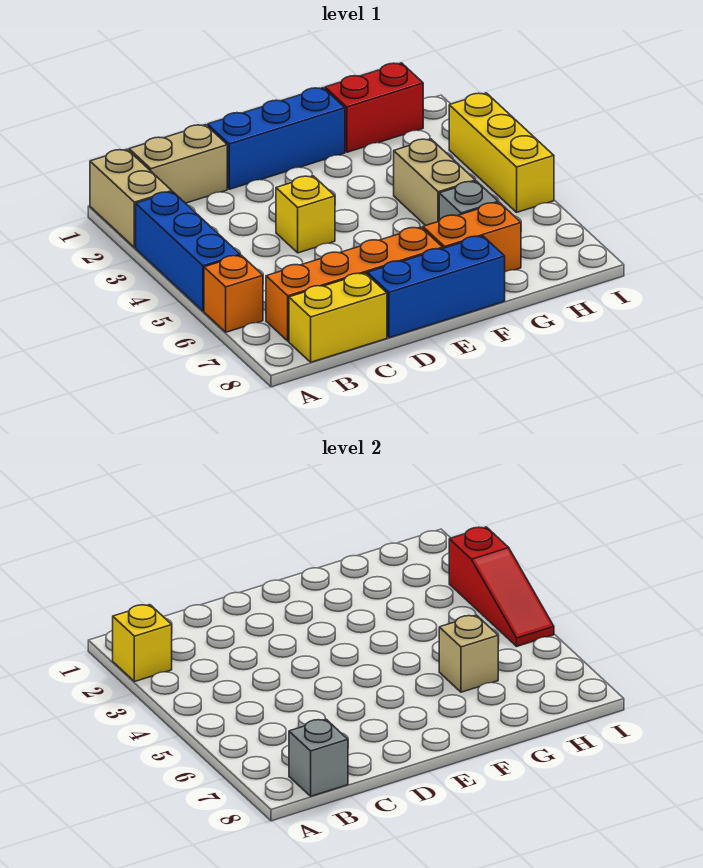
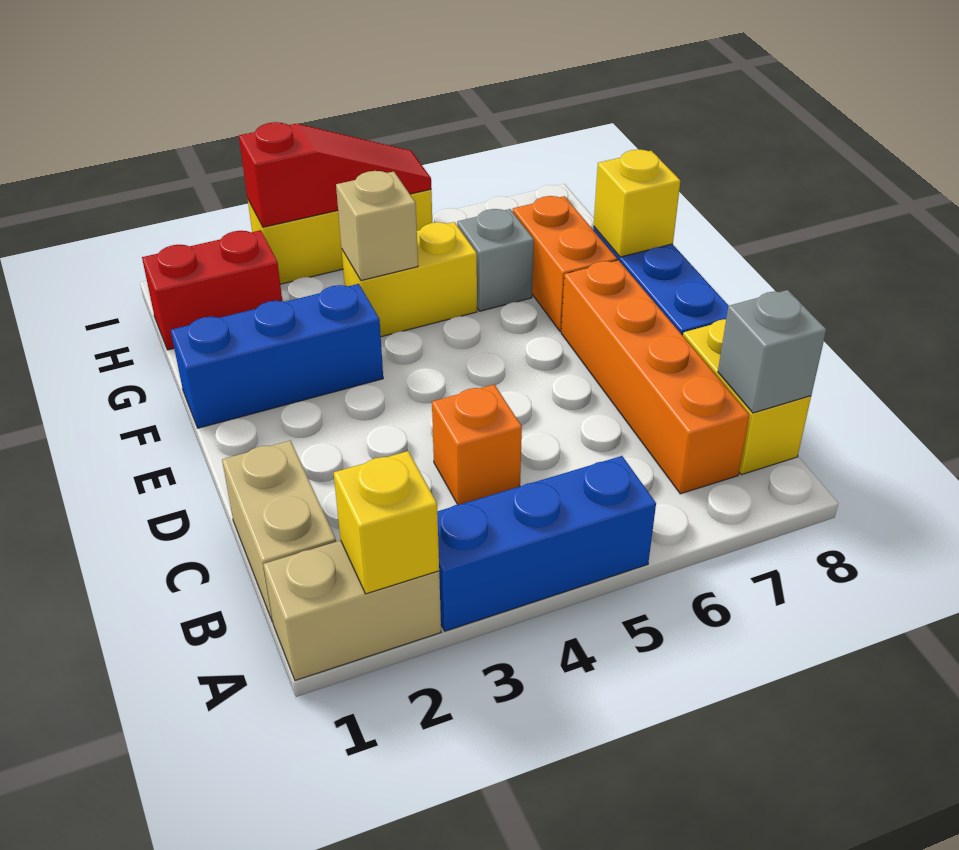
orange 1x1 brick [204,255,263,332] -> orange 1x1 brick moved to [432,385,522,505]
blue 1x3 brick [208,88,345,189] -> blue 1x3 brick turned to [171,284,383,428]
yellow 1x1 brick [276,176,335,253] -> yellow 1x1 brick moved to [593,149,680,257]
red 1x2 brick [325,63,423,152] -> red 1x2 brick turned to [142,230,282,350]
tan 1x2 brick [394,139,475,226] -> yellow 1x2 brick [342,222,477,337]
tan 1x1 brick [439,615,498,692] -> tan 1x1 brick moved to [336,171,418,280]

